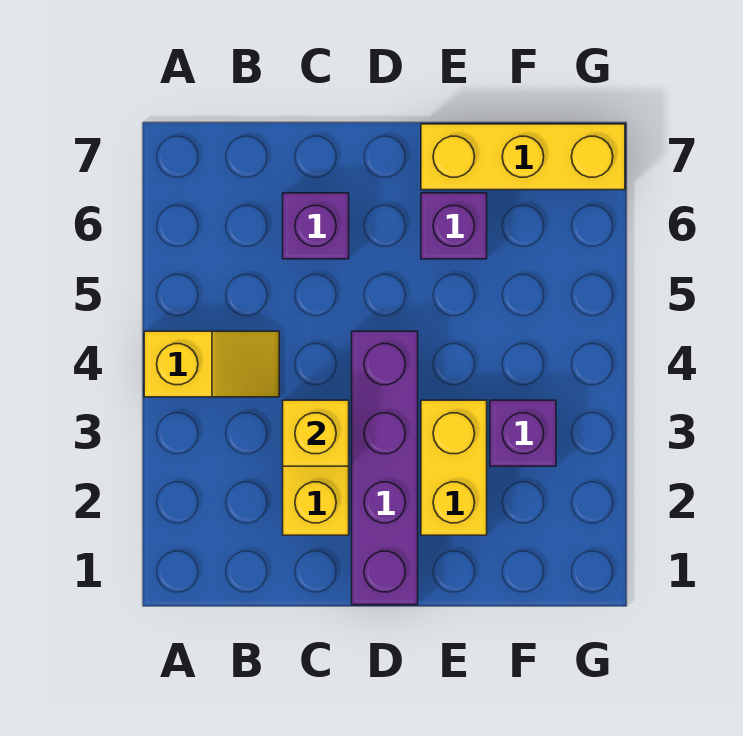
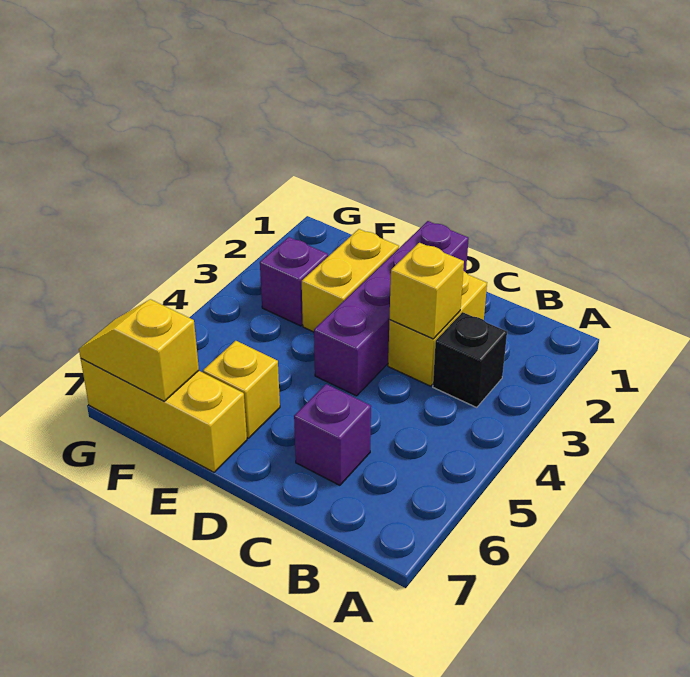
yellow 1x2 slope [144,331,279,397] -> yellow 1x2 slope moved to [79,299,199,401]
none -> black 1x1 brick [433,312,507,407]
purple 1x1 brick [421,193,487,259] -> yellow 1x1 brick [203,341,280,438]

